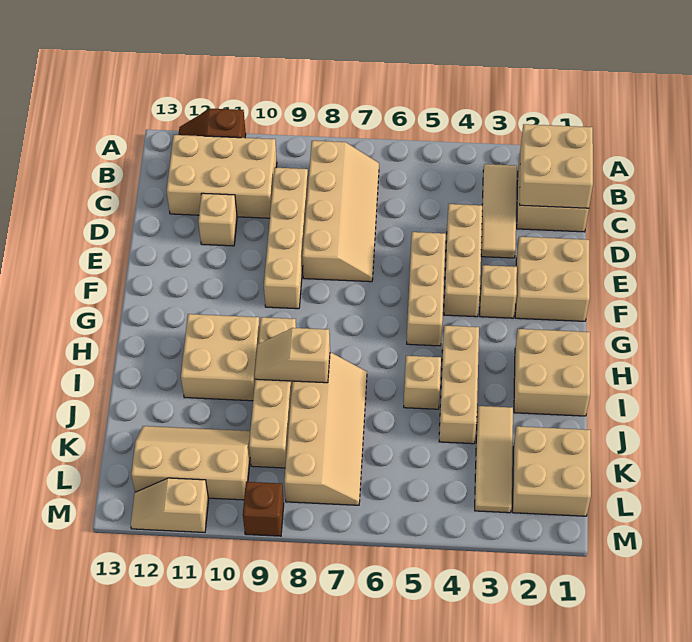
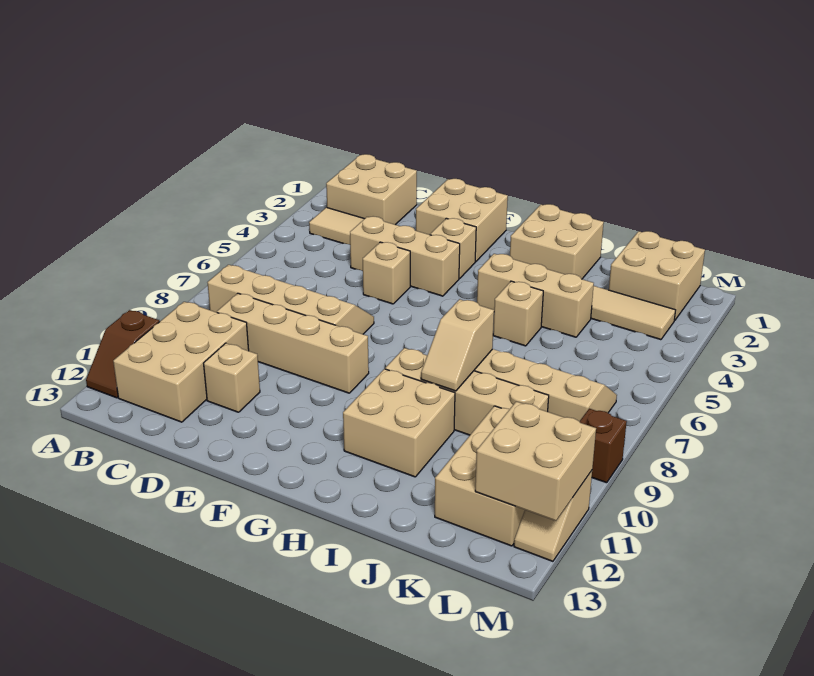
tan 2x2 brick [520,124,593,208] -> tan 2x2 brick moved to [475,401,596,521]
tan 1x3 brick [407,232,446,346] -> tan 1x1 brick [363,242,410,304]
tan 2x3 slope [131,426,250,500] -> tan 2x3 brick [435,406,525,546]

